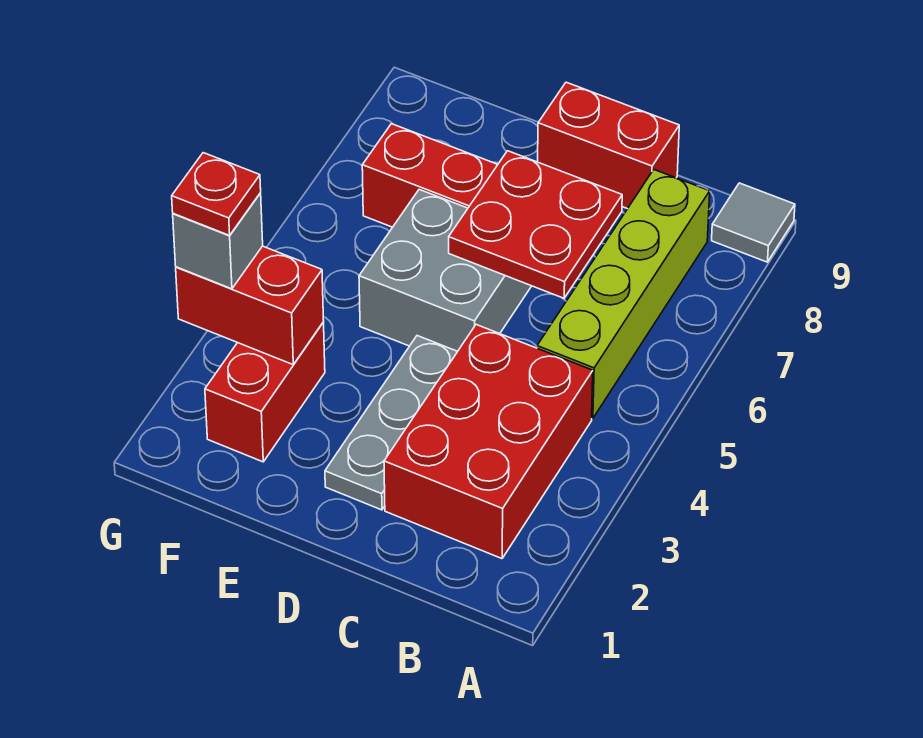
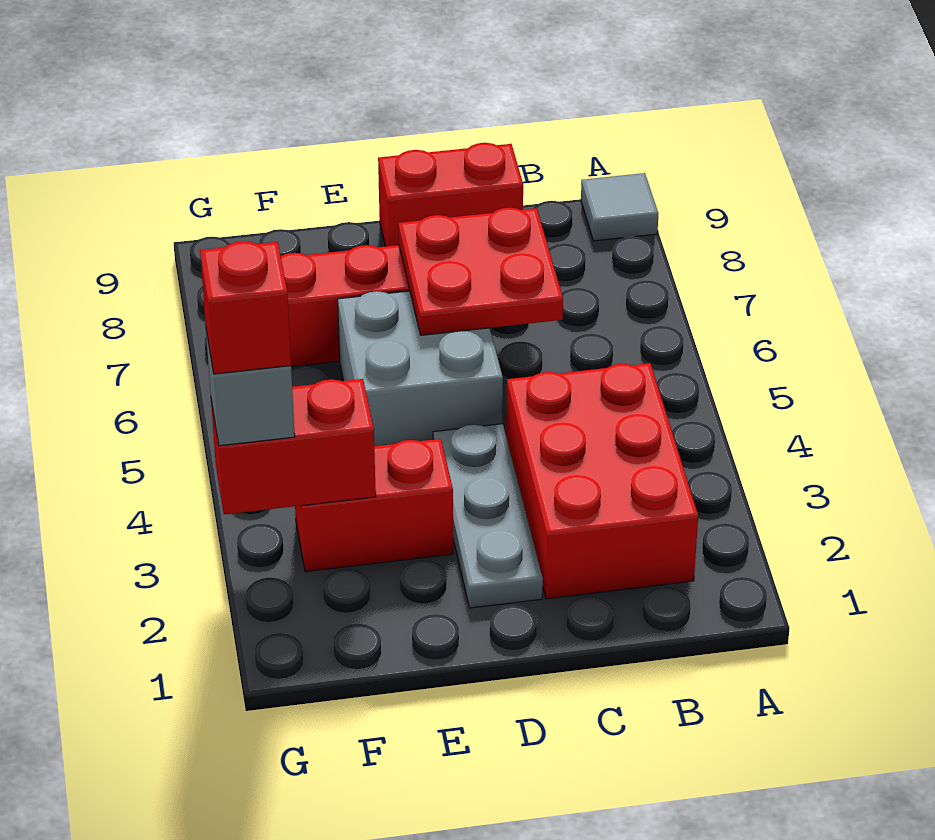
lime 1x4 brick [537,170,710,419] -> none
red 1x2 brick [205,322,325,462] -> red 1x2 brick turned to [295,439,453,572]
red 1x1 plate [172,153,261,235] -> red 1x1 brick [200,241,291,374]

